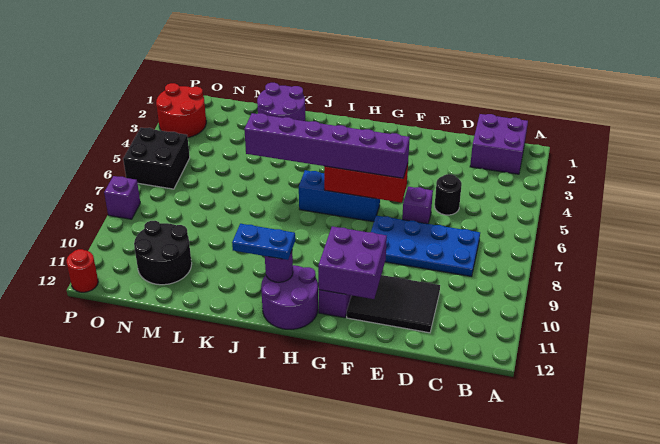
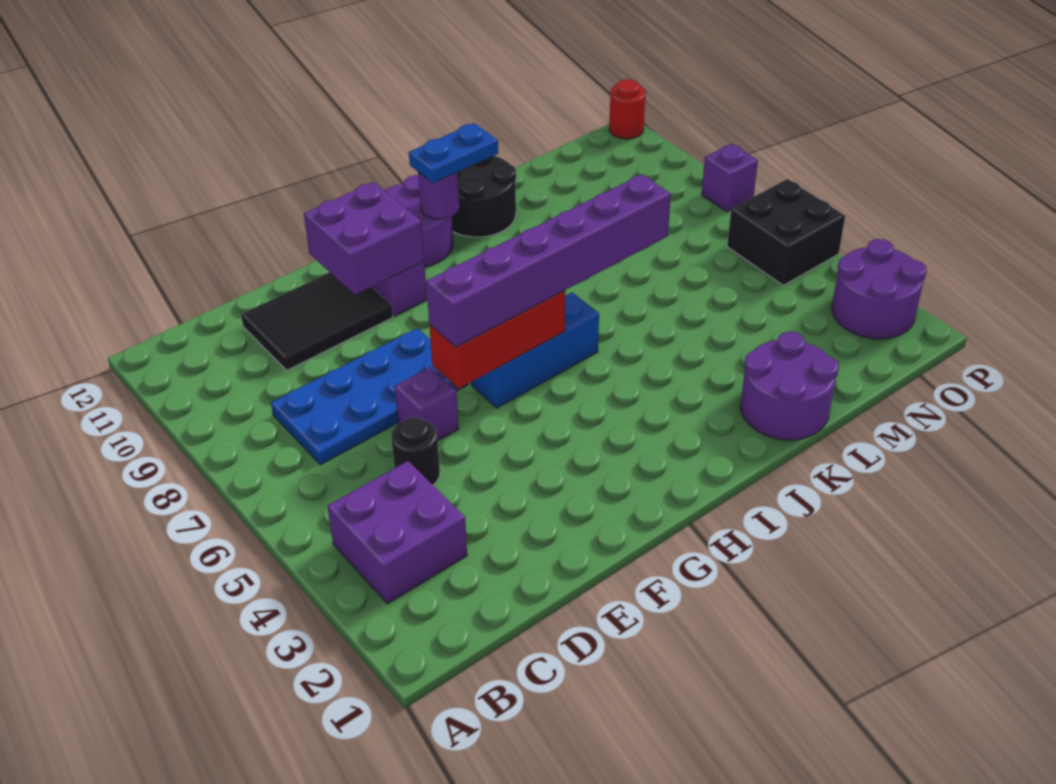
purple 2x2 brick [470,114,528,174] -> purple 2x2 brick moved to [327,461,467,604]
black 2x2 round brick [134,221,192,285] -> black 2x2 round brick moved to [452,156,516,237]
red 2x2 round brick [156,83,206,137] -> purple 2x2 round brick [832,239,927,339]

